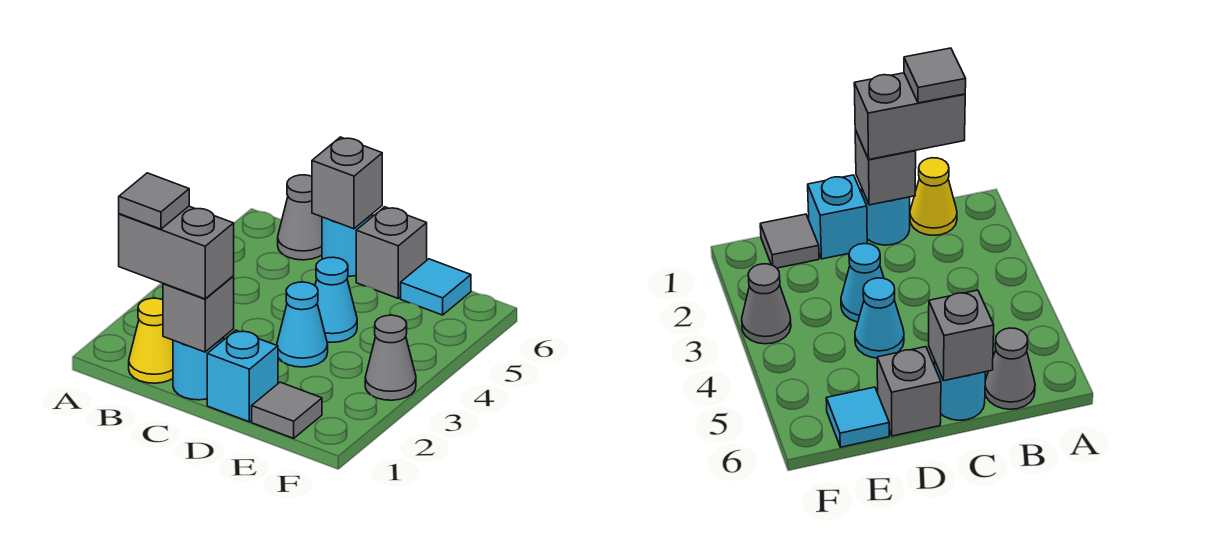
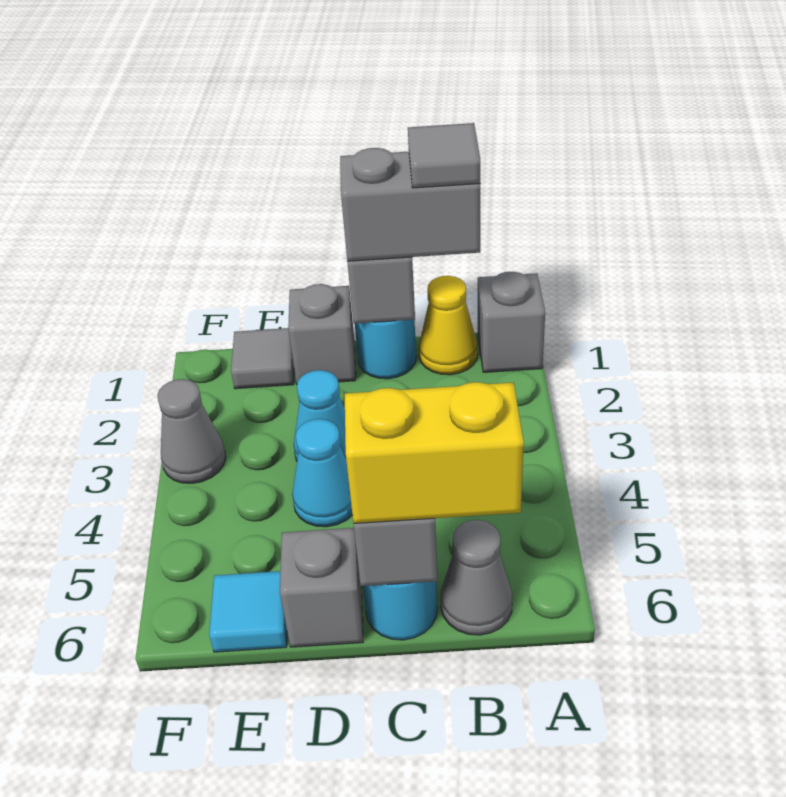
none -> grey 1x1 brick [478,272,545,372]
none -> yellow 1x2 brick [344,382,524,523]
cyan 1x1 brick [207,330,278,422] -> grey 1x1 brick [288,284,356,384]

